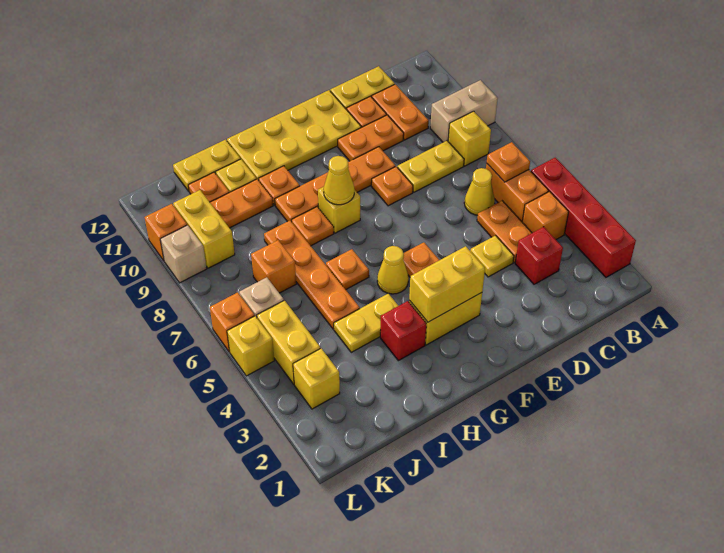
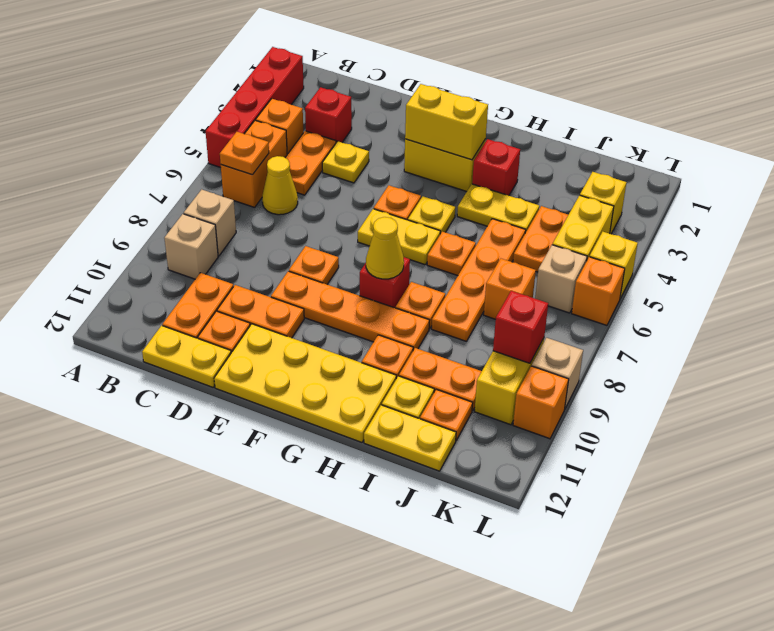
tan 1x2 brick [430,80,498,142] -> tan 1x1 brick [164,214,218,279]
yellow 1x1 brick [448,111,491,166] -> tan 1x1 brick [184,189,236,256]
yellow 1x2 plate [397,141,464,192] -> yellow 1x2 plate moved to [358,209,440,265]
yellow 1x1 cone [377,246,409,294] -> yellow 1x1 plate [408,196,455,234]
yellow 1x1 brick [318,187,360,233] -> red 1x1 brick [360,257,410,308]
none -> orange 1x2 plate [513,206,568,272]
none -> red 1x1 brick [493,291,548,363]

